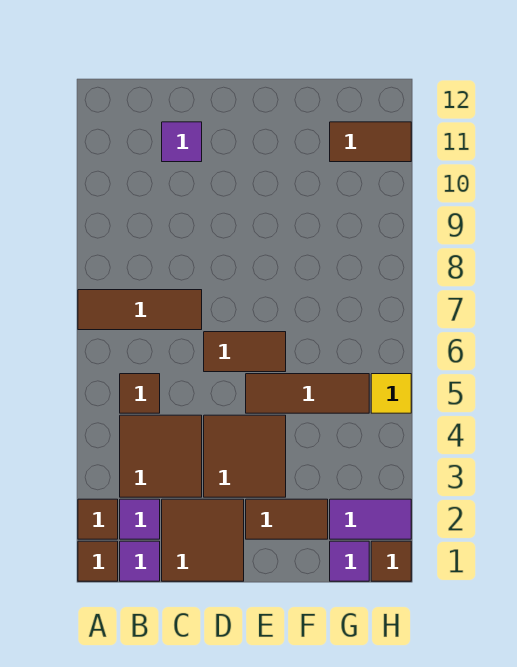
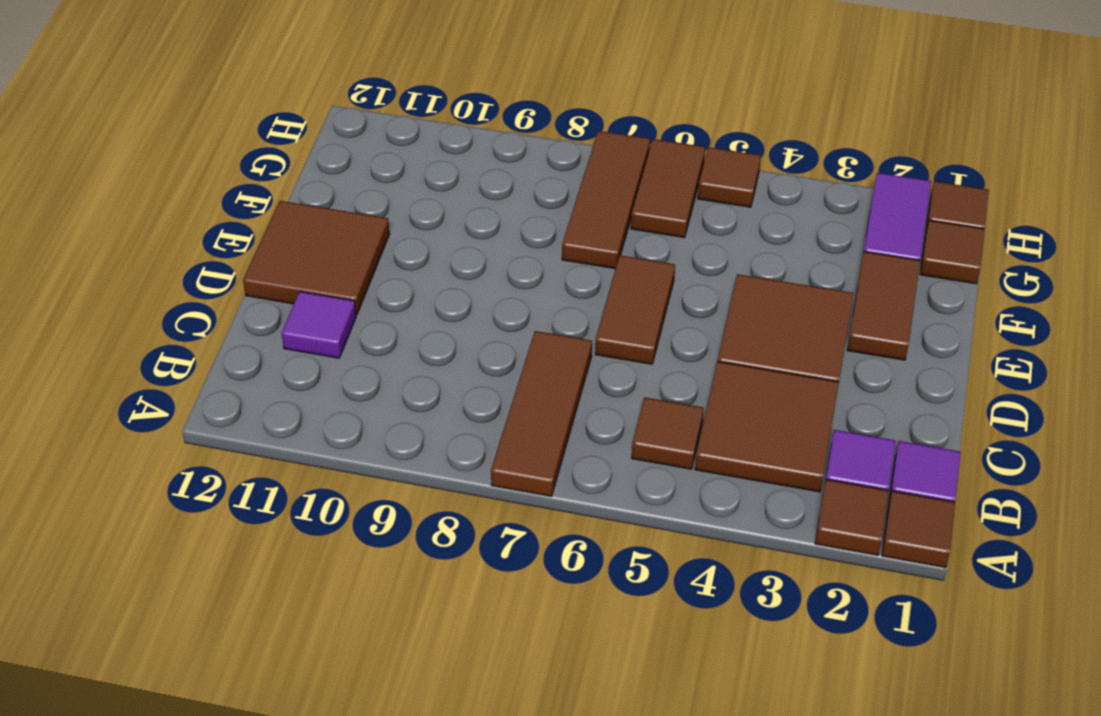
brown 2x2 tile [162,499,244,581] -> brown 2x2 tile moved to [243,201,390,315]
brown 1x3 tile [246,374,369,413] -> brown 1x3 tile moved to [562,131,650,269]
purple 1x1 tile [330,541,369,581] -> brown 1x1 tile [920,220,985,284]
brown 1x2 tile [330,122,411,162] -> brown 1x2 tile moved to [631,139,705,238]
yellow 1x1 tile [371,374,411,413] -> brown 1x1 tile [698,147,761,207]

